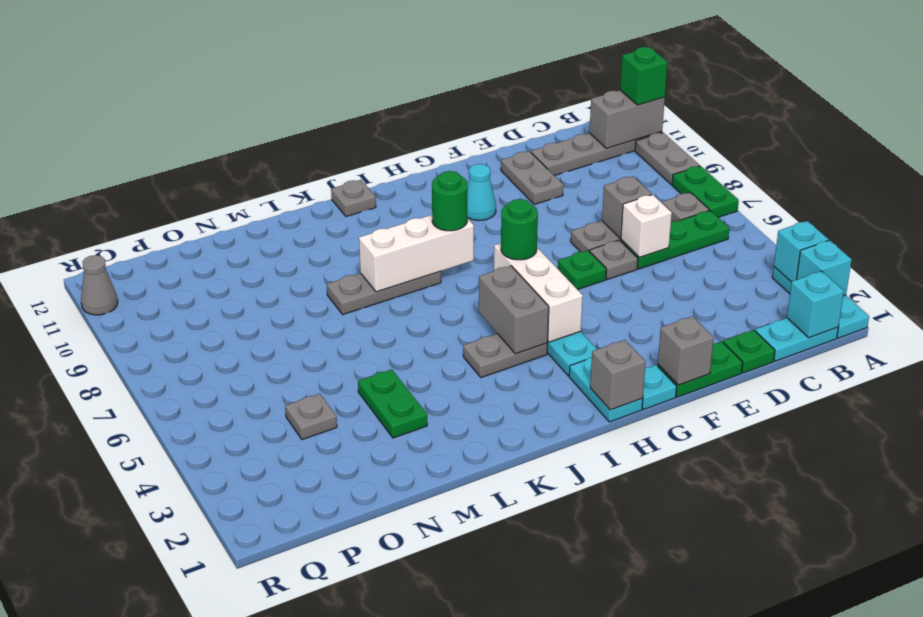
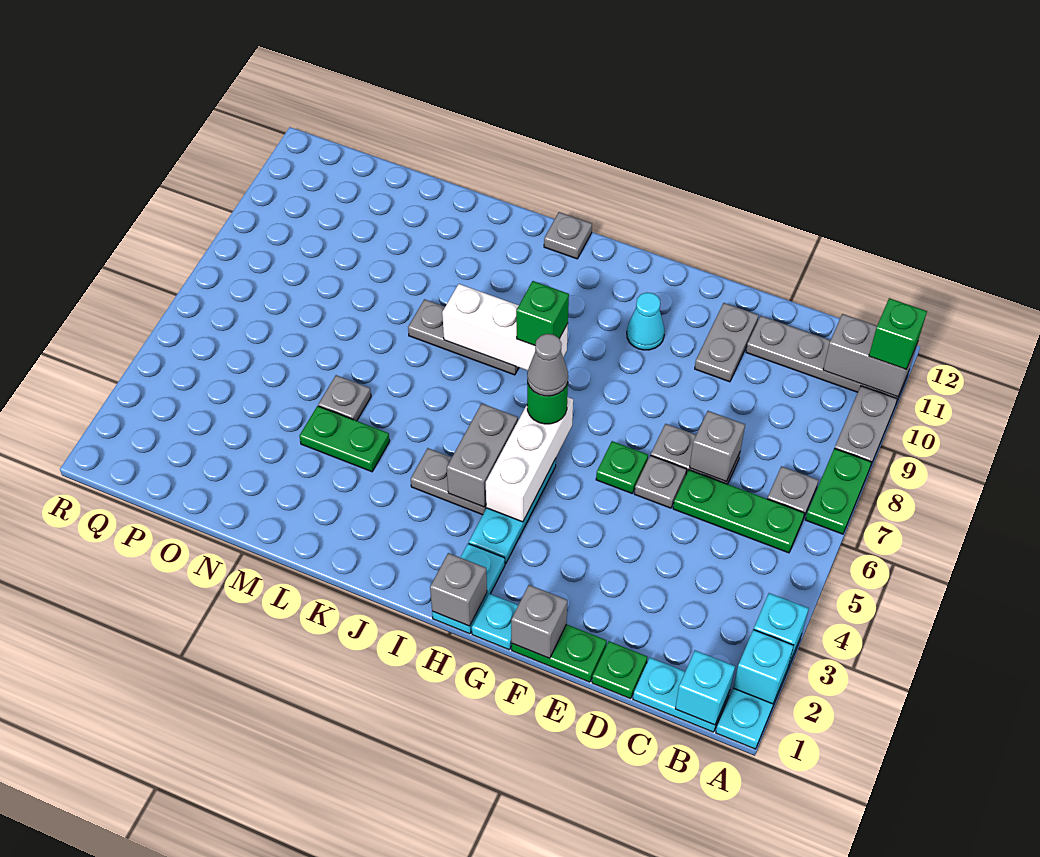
white 1x1 brick [621,195,672,257] -> none
green 1x1 round brick [432,171,467,231] -> green 1x1 brick [516,281,569,346]
green 1x2 plate [358,369,427,438] -> green 1x2 plate turned to [299,406,390,472]
grey 1x1 plate [285,394,337,440] -> grey 1x1 plate moved to [318,375,371,421]
grey 1x1 cone [81,255,118,315] -> grey 1x1 cone moved to [527,334,568,396]

